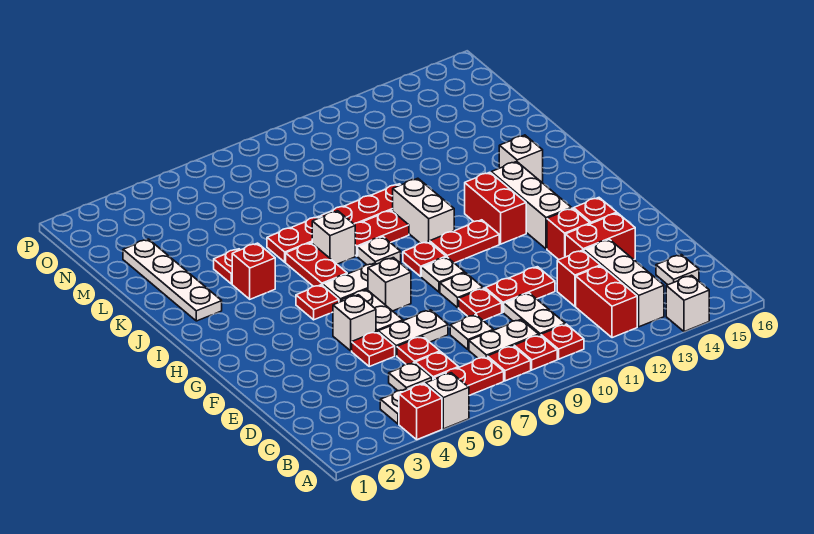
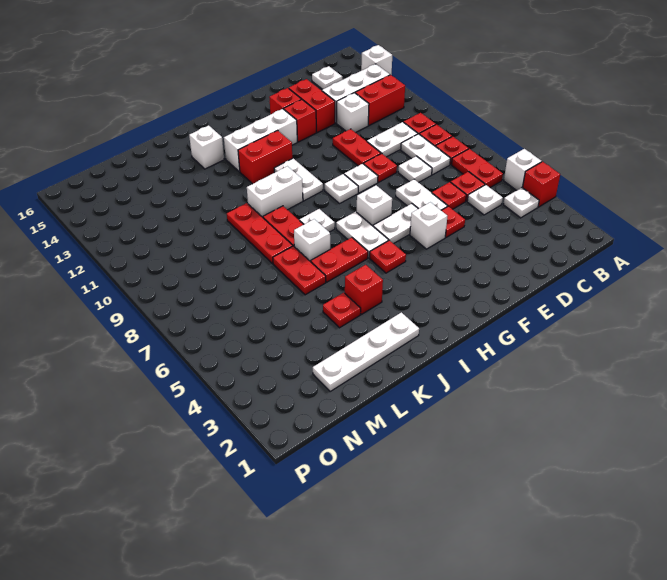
red 1x1 brick [557,250,600,306] -> white 1x1 brick [337,93,369,133]
red 1x1 plate [403,241,446,276] -> none
red 1x2 plate [430,220,499,263] -> white 1x2 plate [274,158,323,201]

